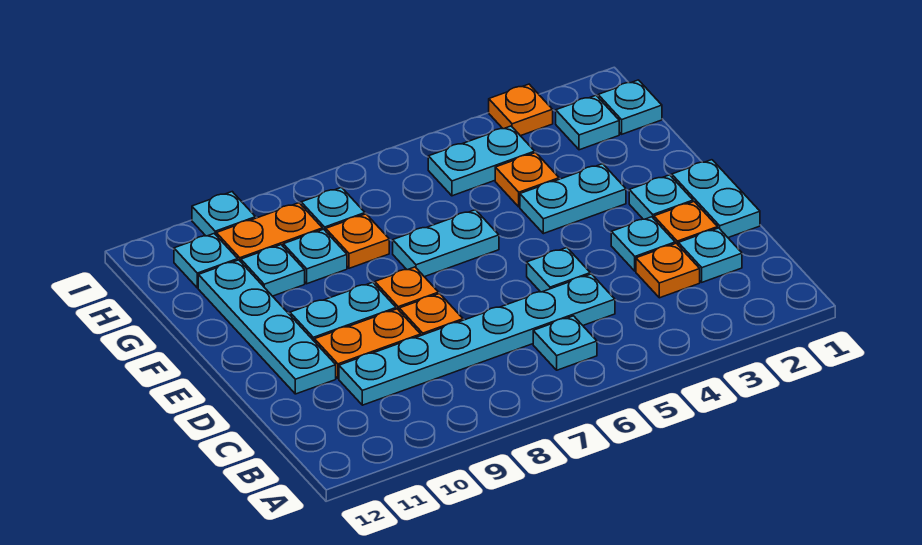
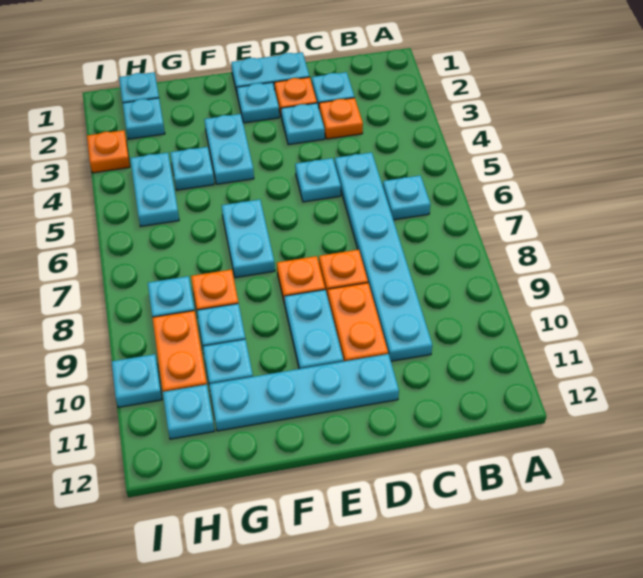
orange 1x1 plate [495,153,559,207] -> cyan 1x1 plate [170,147,214,190]

